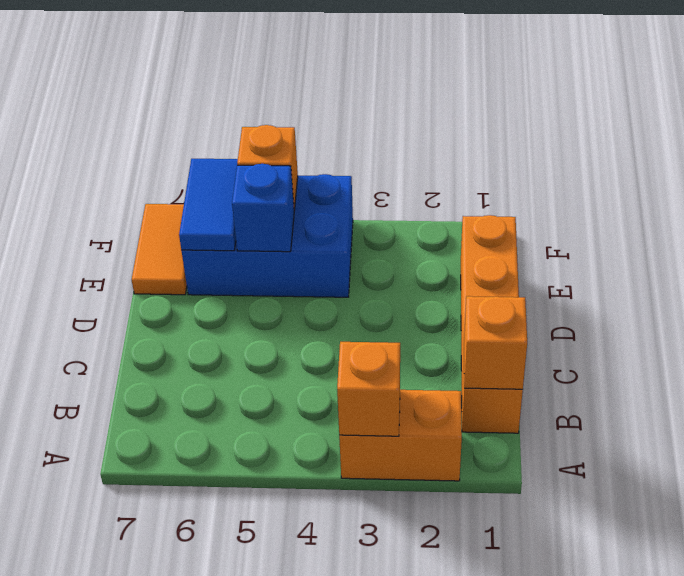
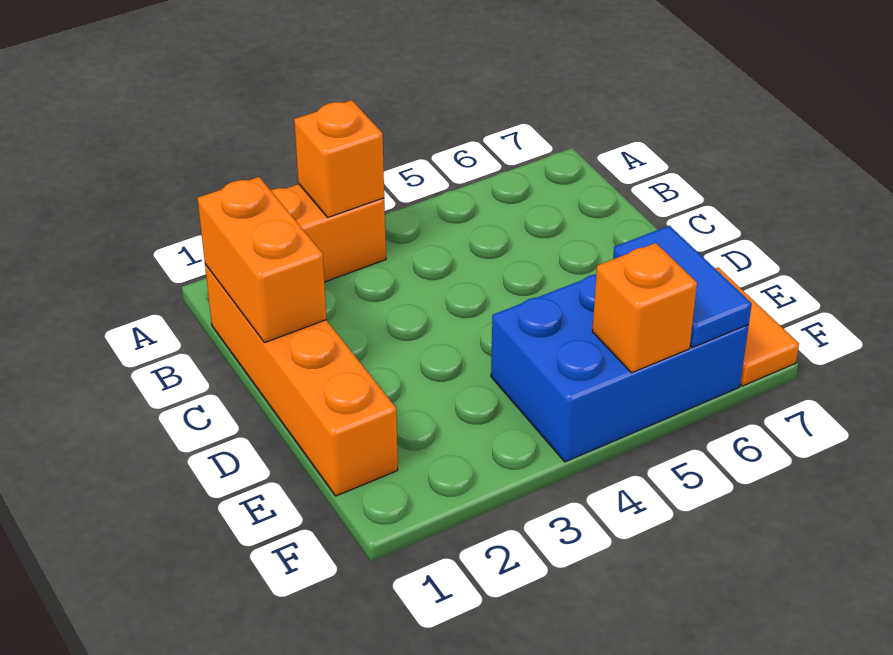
orange 1x1 brick [464,296,527,389] -> orange 1x2 brick [198,177,326,343]
blue 1x1 brick [232,164,294,252] -> none

